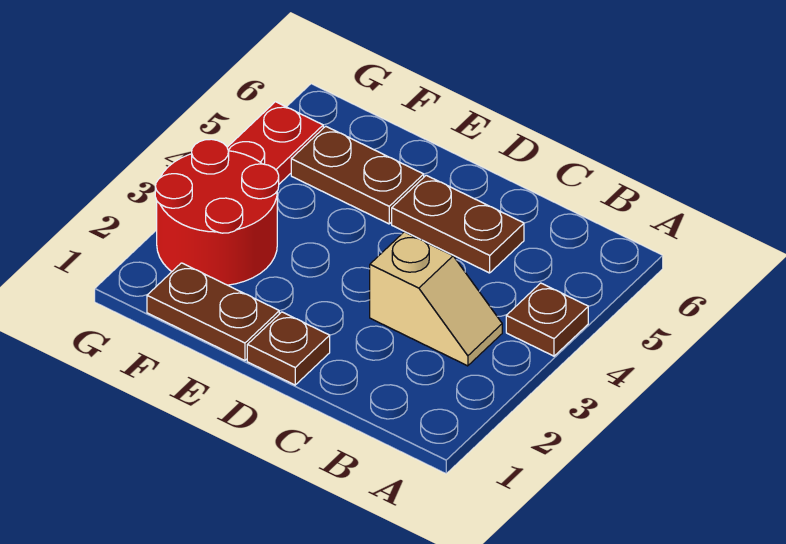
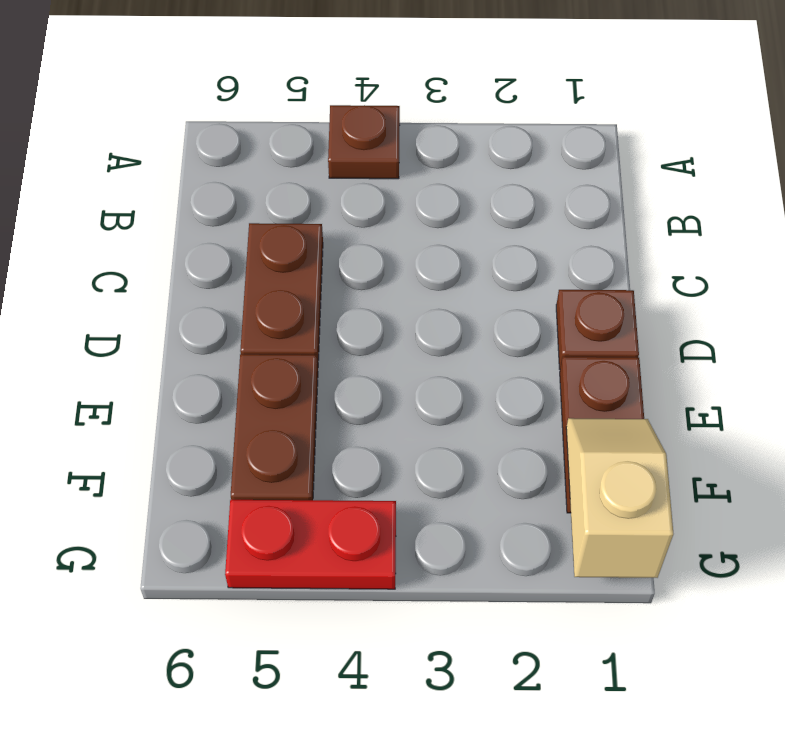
tan 1x2 slope [370,232,502,366] -> tan 1x2 slope moved to [566,418,673,578]
red 2x2 round brick [155,139,279,285] -> none

